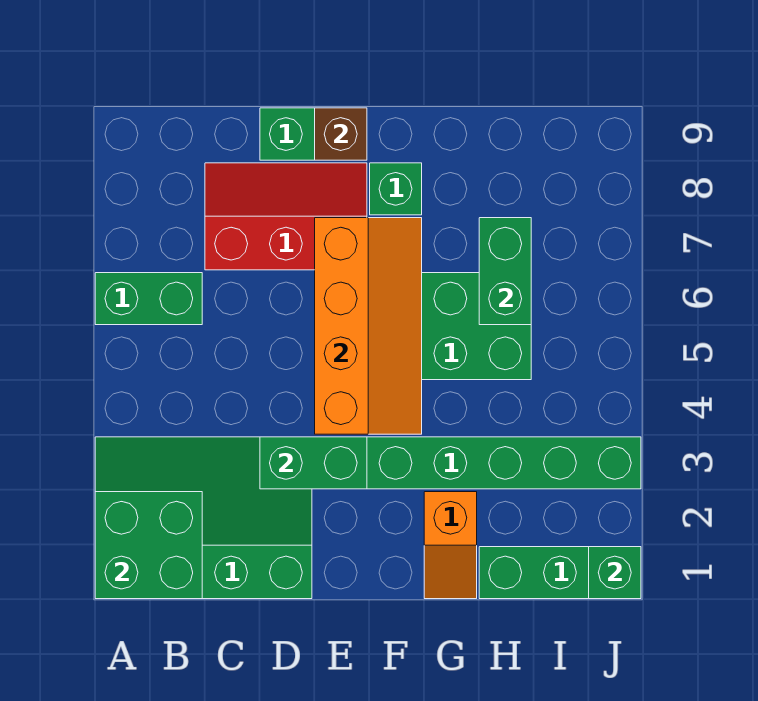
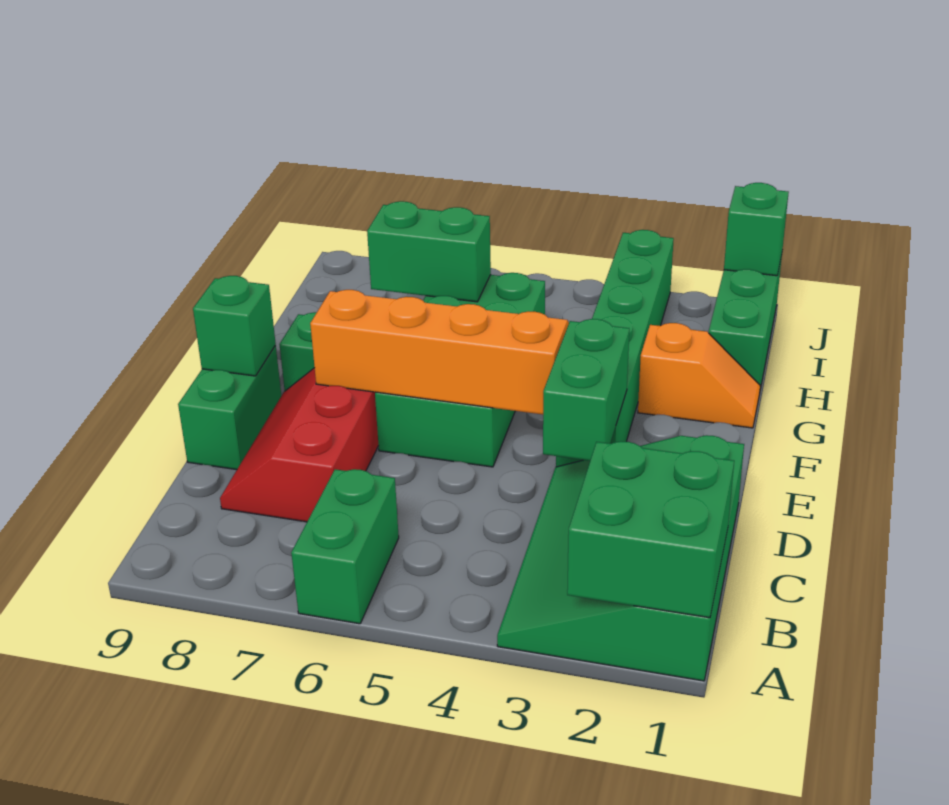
brown 1x1 brick [315,108,367,160] -> green 1x1 brick [193,276,276,376]

